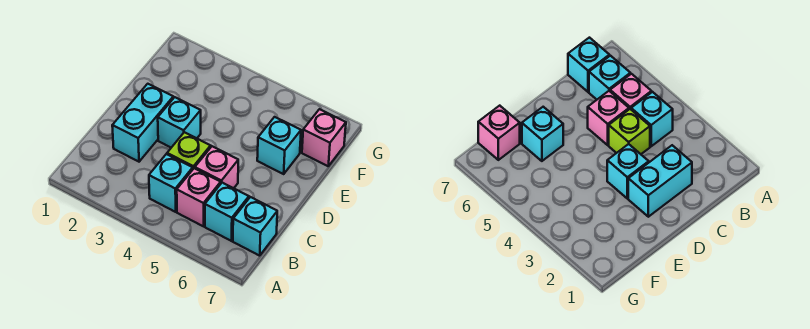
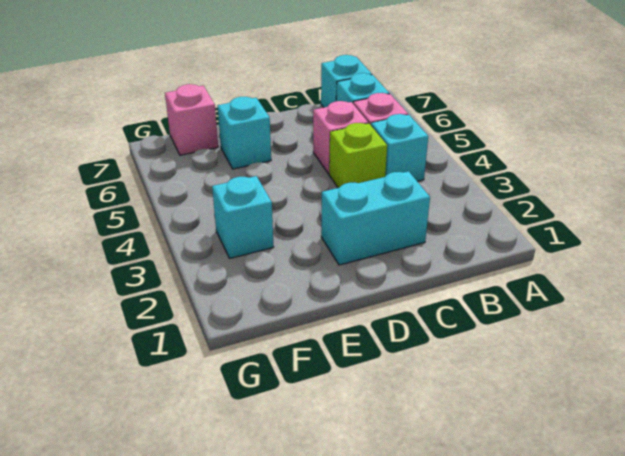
cyan 1x1 brick [158,97,201,148] -> cyan 1x1 brick moved to [212,176,274,258]

